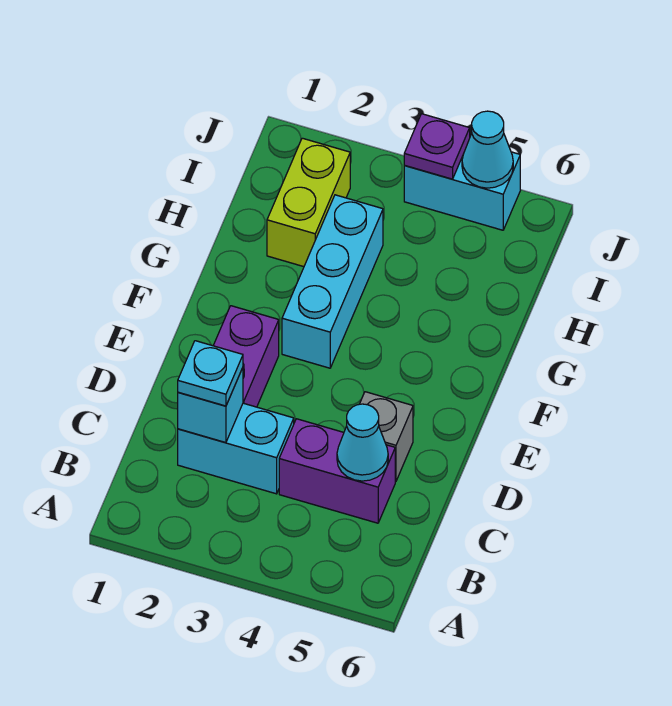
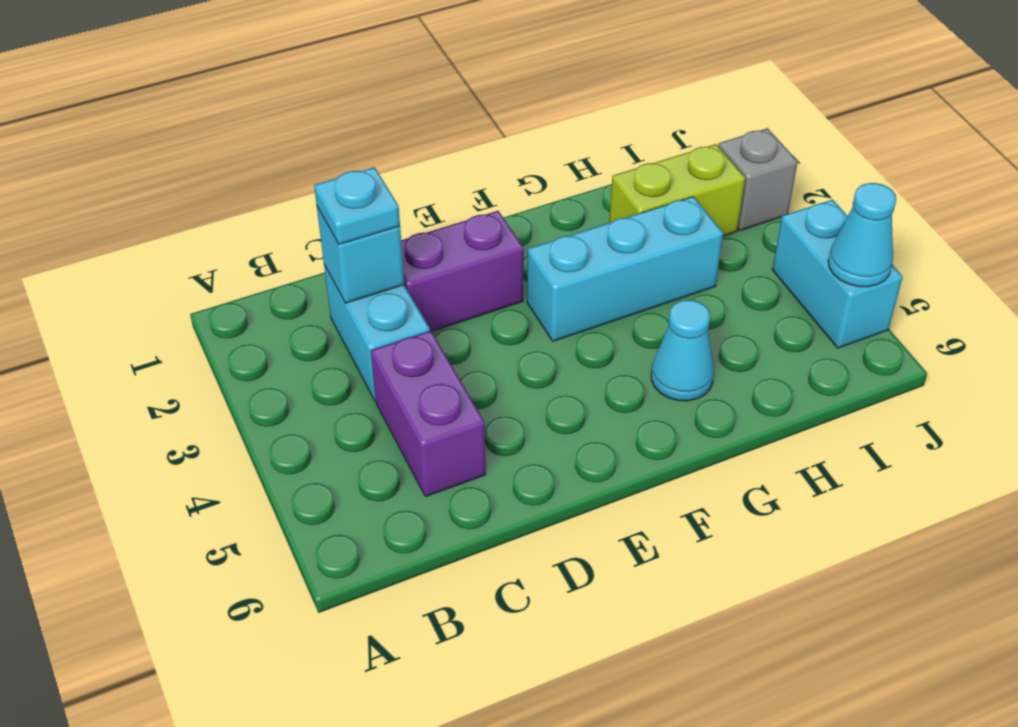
cyan 1x1 cone [337,404,388,481] -> cyan 1x1 cone moved to [651,300,714,401]
grey 1x1 brick [360,392,413,481] -> grey 1x1 brick moved to [718,128,798,230]
purple 1x1 plate [404,114,470,179] -> none

